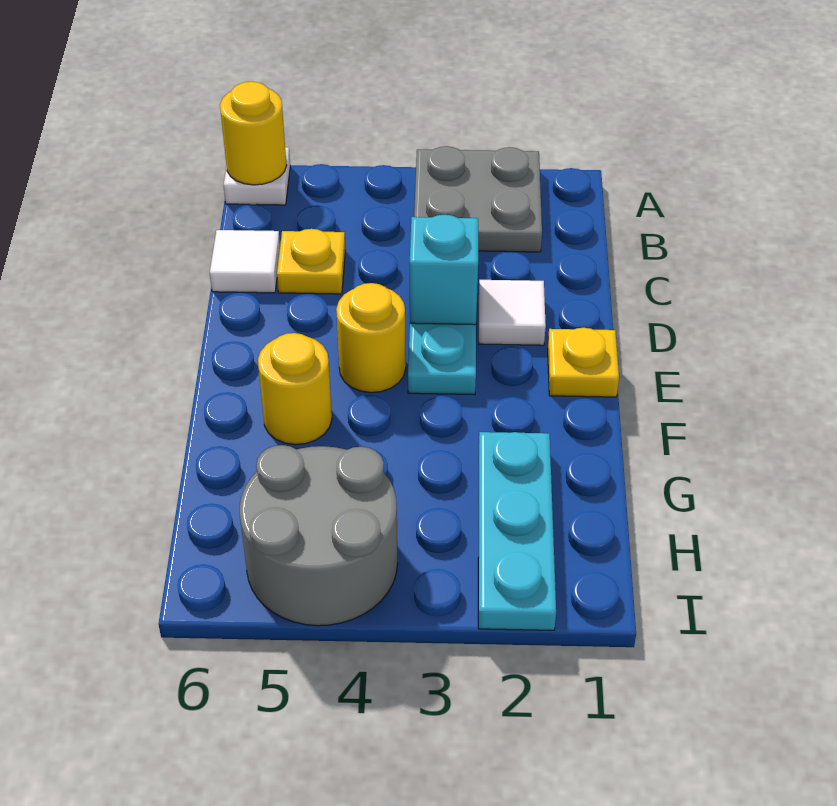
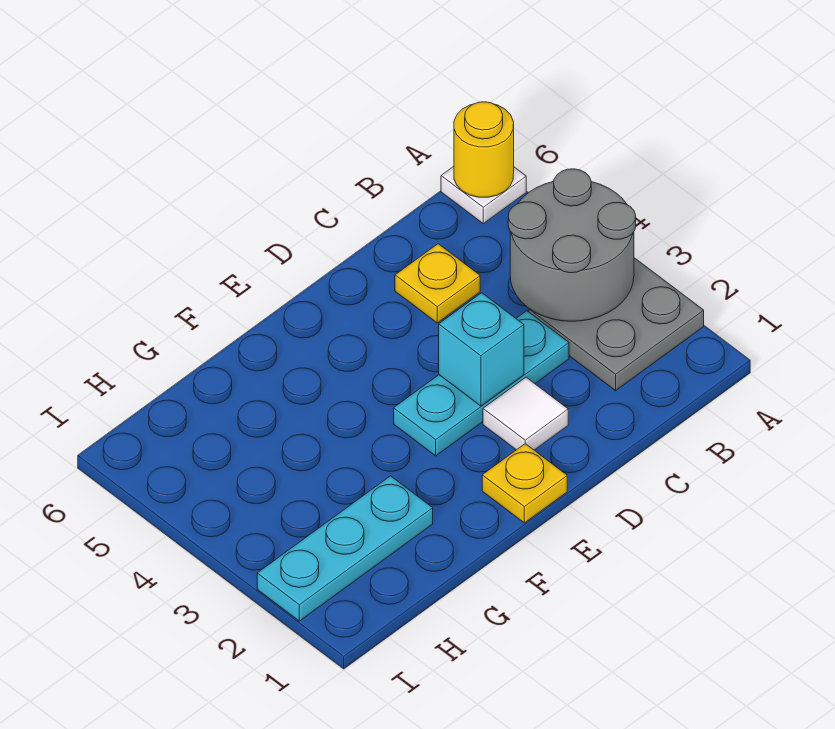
white 1x1 tile [210,230,280,293] -> none
yellow 1x1 round brick [336,283,406,393] -> none
yellow 1x1 round brick [258,333,332,445] -> none
grey 2x2 round brick [240,445,398,626] -> grey 2x2 round brick moved to [508,169,636,321]

